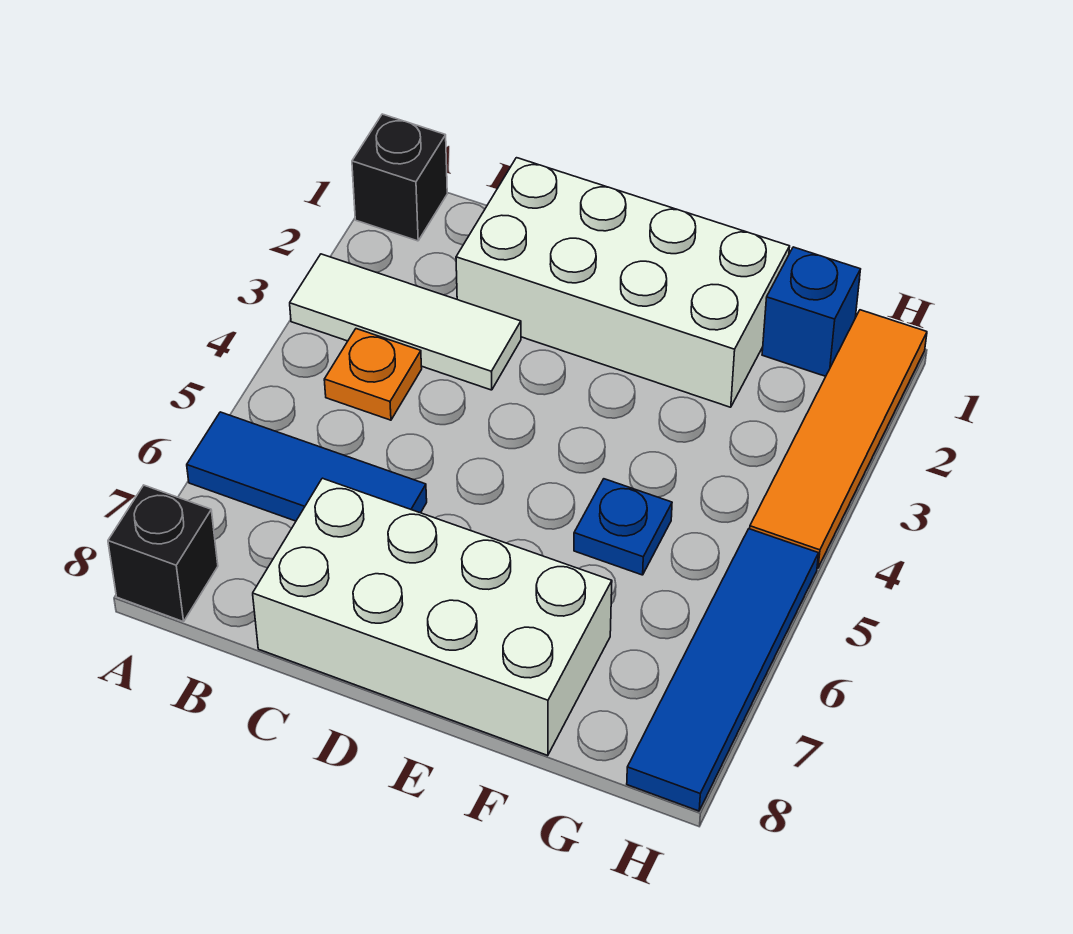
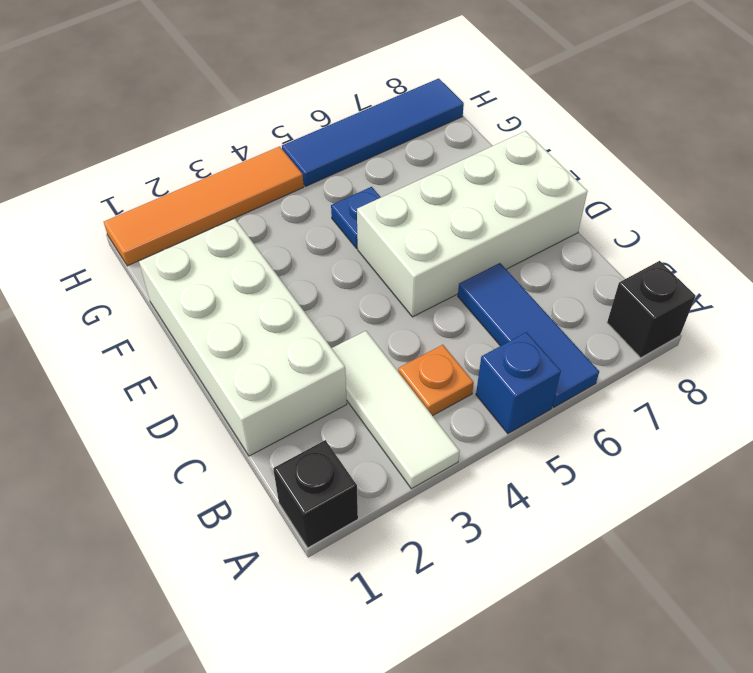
white 2x4 brick [253,478,612,756] -> white 2x4 brick turned to [357,131,588,317]
blue 1x1 brick [762,247,860,376] -> blue 1x1 brick moved to [476,332,561,433]

